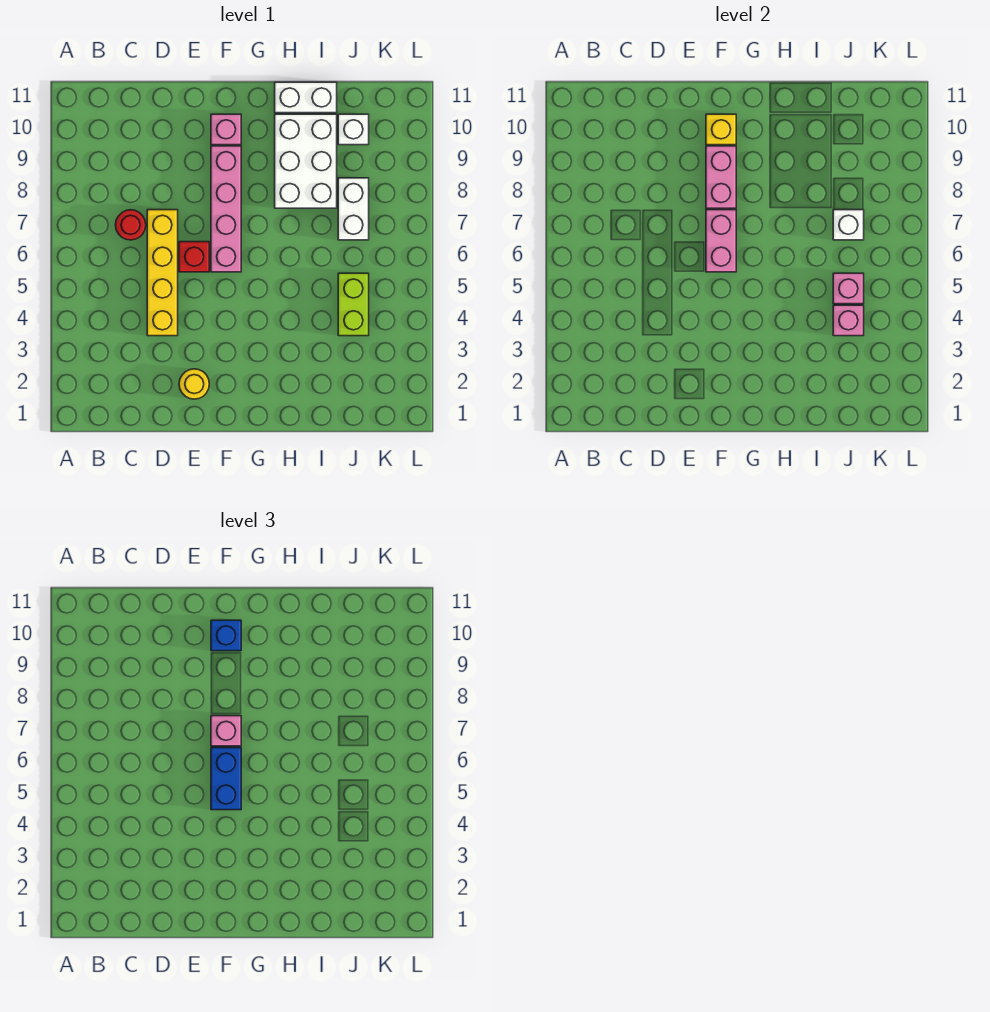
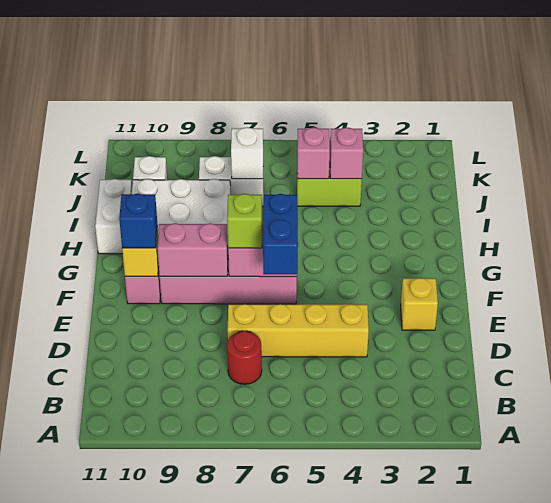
yellow 1x1 round brick [179,369,209,399] -> yellow 1x1 brick [401,278,438,330]
red 1x1 brick [179,242,209,272] -> none
blue 1x2 brick [211,748,241,810] -> blue 1x2 brick turned to [263,194,298,274]
pink 1x1 brick [211,716,241,746] -> lime 1x1 brick [227,194,262,248]

